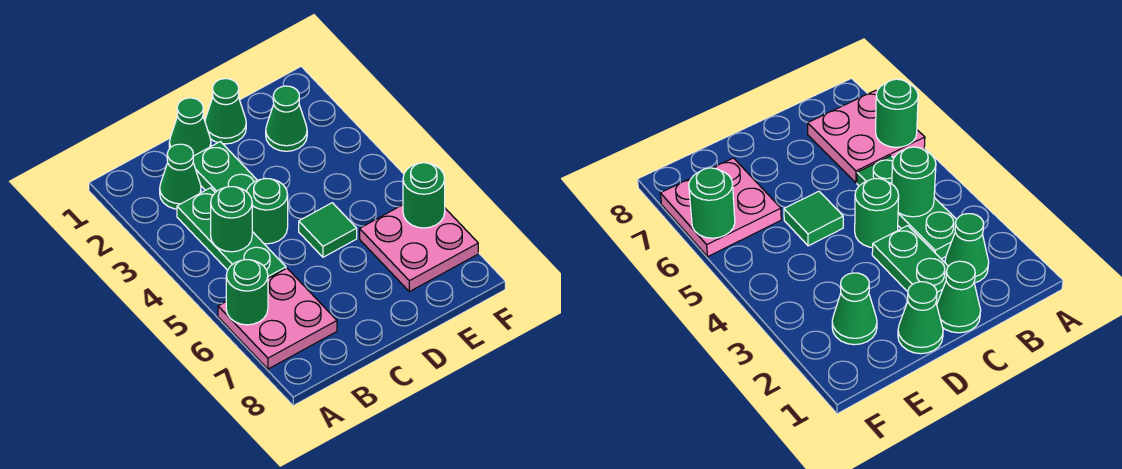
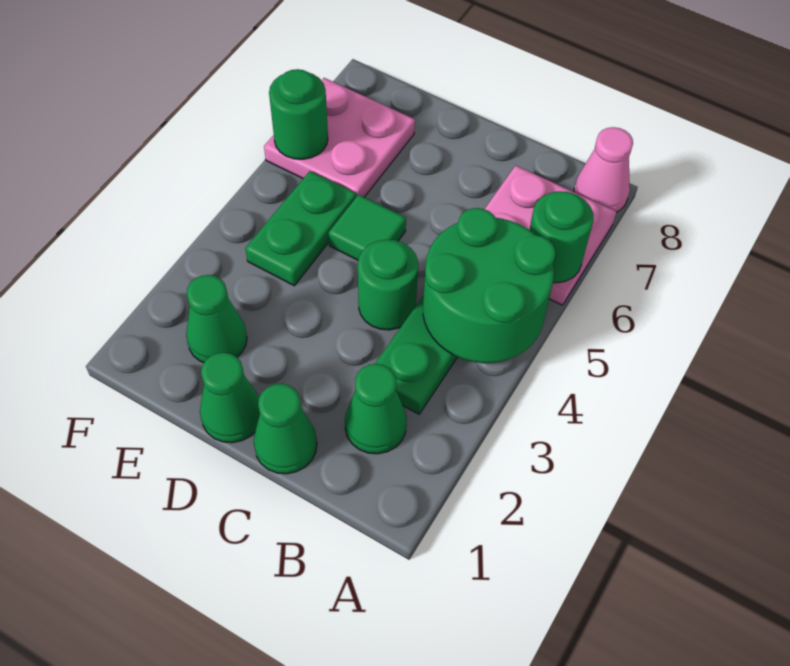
none -> pink 1x1 cone [574,127,633,212]
green 1x1 round brick [211,187,252,252] -> green 2x2 round brick [423,208,556,363]
green 1x2 plate [193,142,257,192] -> green 1x2 plate moved to [245,171,356,286]

